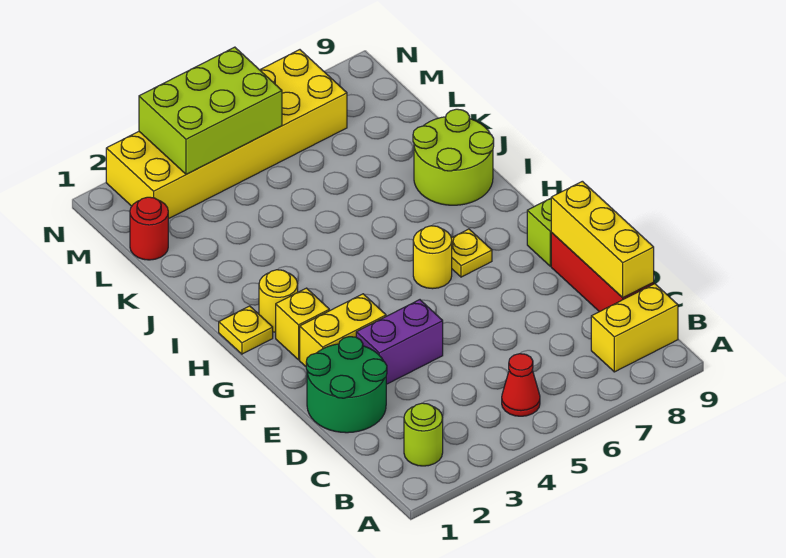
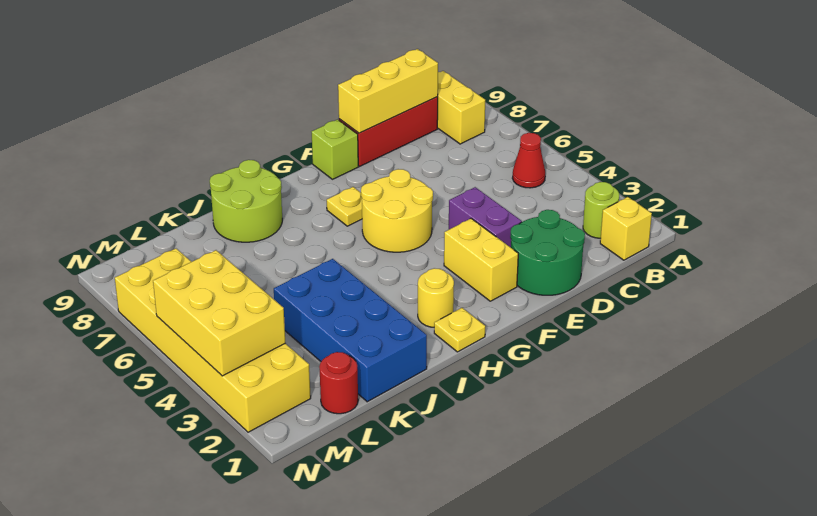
yellow 1x1 brick [276,288,329,360] -> yellow 1x1 brick moved to [600,197,652,260]
yellow 1x1 round brick [413,226,452,289] -> yellow 2x2 round brick [361,169,433,252]
none -> blue 2x4 brick [274,259,427,402]
lime 2x3 brick [139,47,282,174] -> yellow 2x3 brick [153,250,285,376]

